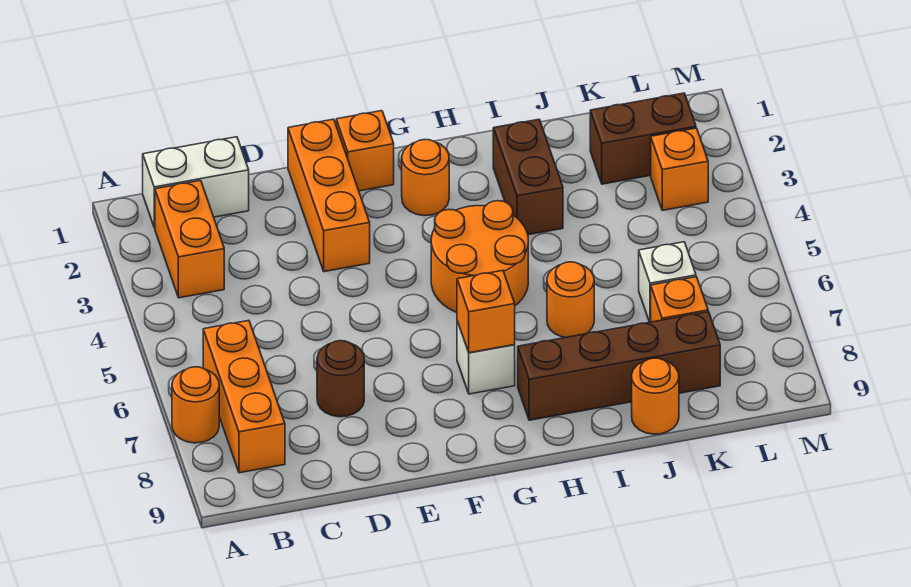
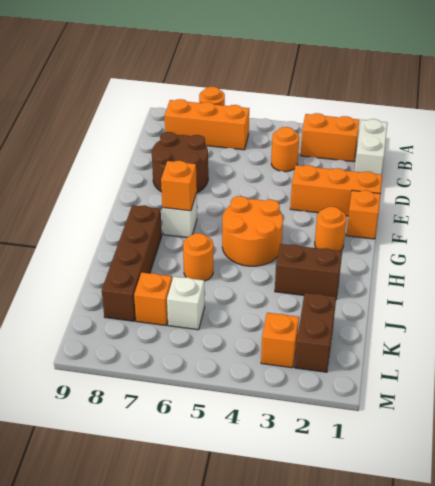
brown 1x1 round brick [317,341,364,417] -> brown 2x2 round brick [152,132,208,193]
orange 1x1 round brick [632,358,679,434] -> orange 1x1 round brick moved to [271,127,299,172]

